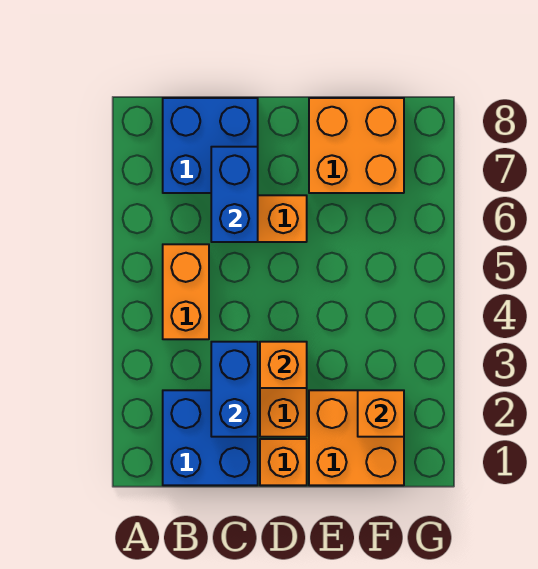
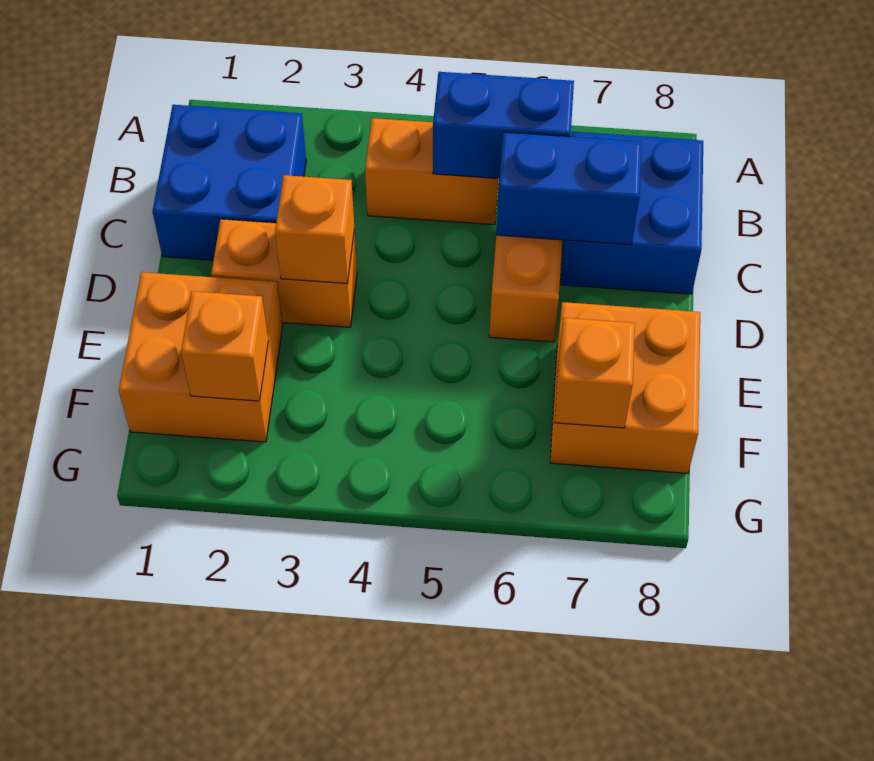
blue 1x2 brick [211,342,258,437] -> blue 1x2 brick moved to [433,72,574,178]
orange 1x1 brick [260,439,307,485] -> orange 1x1 brick moved to [555,318,635,428]

